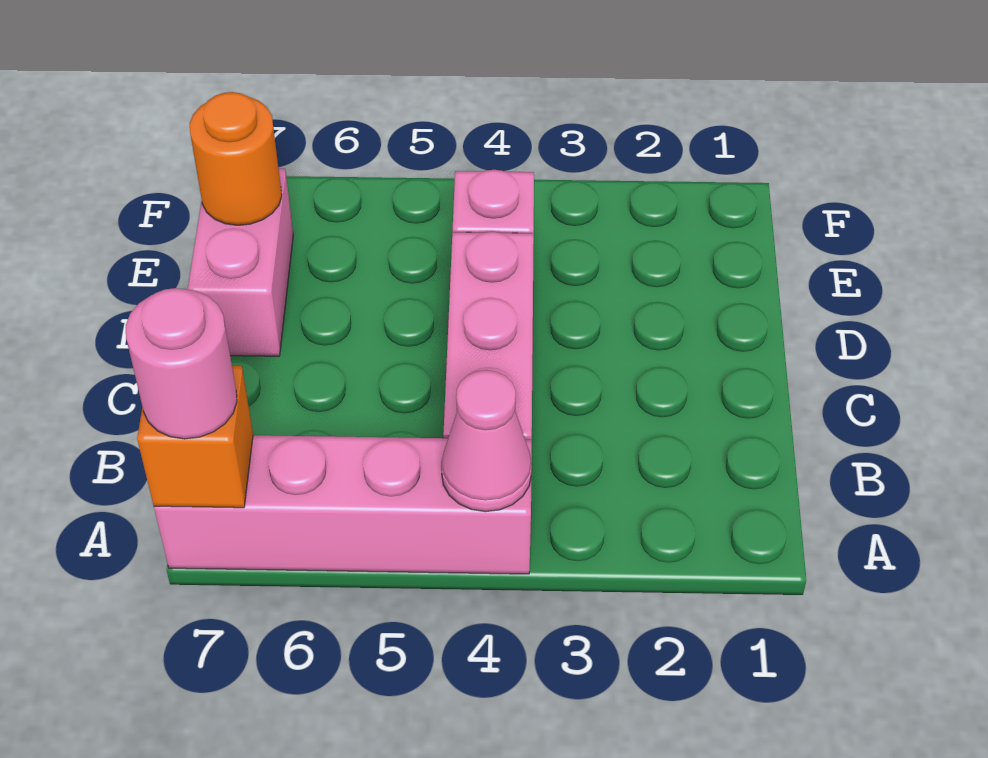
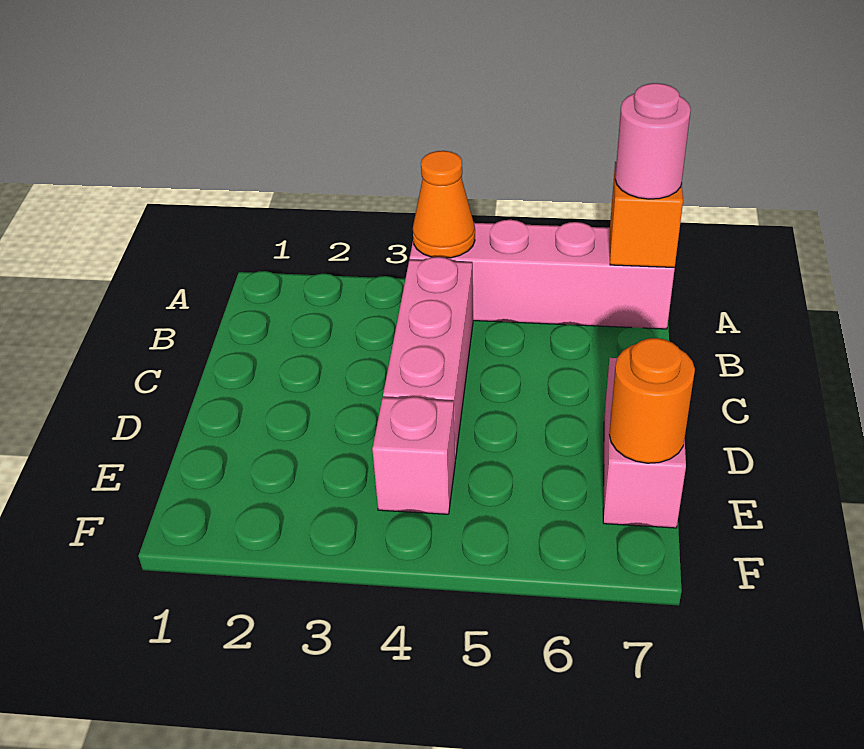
pink 1x1 cone [441,370,532,512] -> orange 1x1 cone [413,151,475,258]

